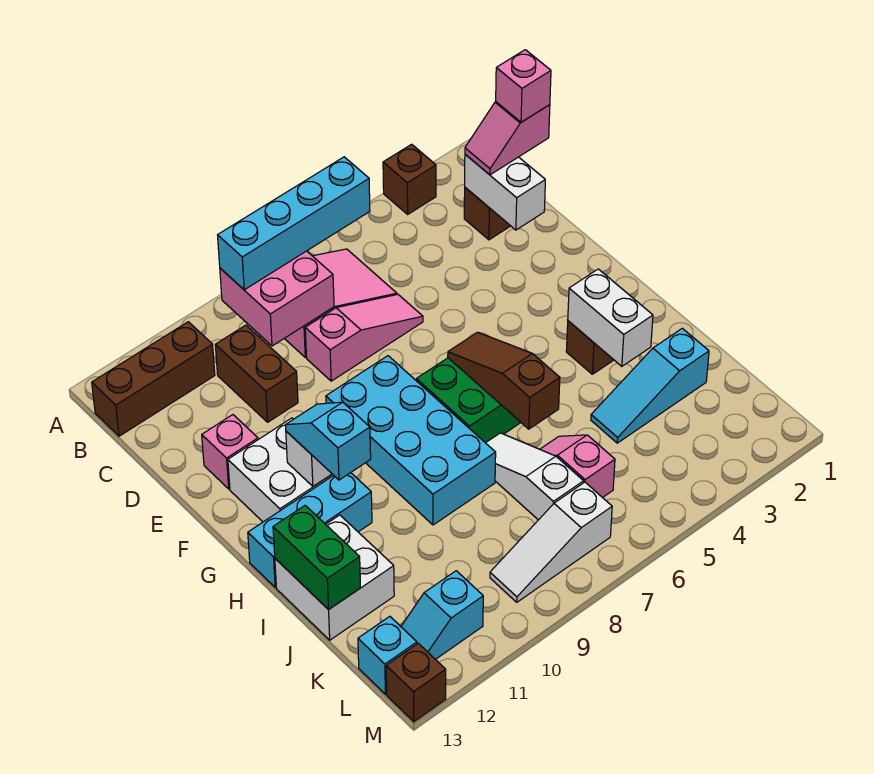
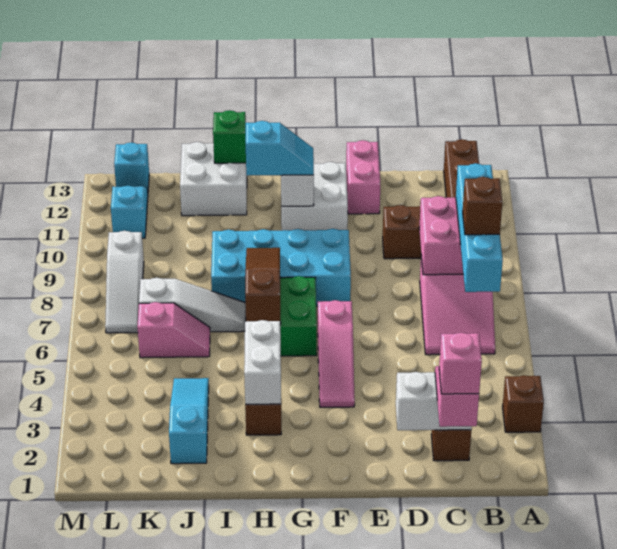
pink 1x3 slope [305,294,423,381] -> pink 1x3 slope moved to [318,300,355,407]
pink 1x1 brick [202,415,258,489] -> pink 1x2 brick [346,140,380,214]
brown 1x3 slope [448,332,560,429] -> brown 1x3 slope turned to [245,248,281,325]
white 1x2 brick [568,269,653,366] -> white 1x2 brick turned to [244,320,281,404]
cyan 1x3 brick [248,473,372,587] -> none
green 1x2 brick [273,505,360,610] -> green 1x1 brick [213,110,246,163]
white 1x3 slope [490,482,612,602] -> white 1x3 slope turned to [105,231,144,333]
brown 1x1 brick [386,643,446,722] -> brown 1x1 brick moved to [463,177,502,235]

